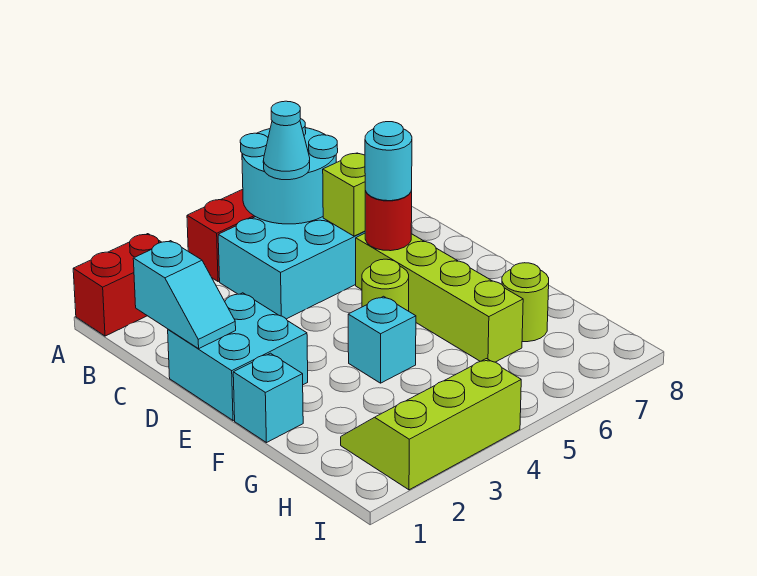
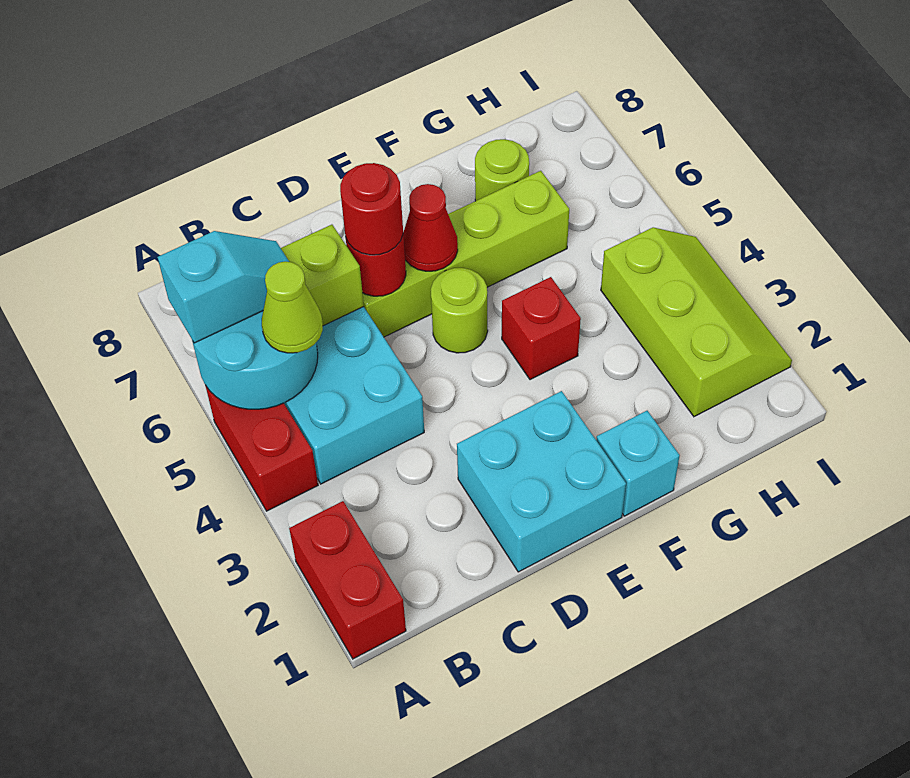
cyan 1x1 cone [263,101,310,180] -> lime 1x1 cone [262,261,323,353]
cyan 1x2 slope [133,241,236,349] -> cyan 1x2 slope moved to [158,231,289,343]
cyan 1x1 round brick [365,122,412,201] -> red 1x1 round brick [340,163,403,255]
none -> red 1x1 cone [403,184,458,271]
cyan 1x1 brick [348,296,416,383] -> red 1x1 brick [502,277,581,380]
lime 2x3 slope [341,359,521,490] -> lime 2x3 slope turned to [601,227,792,417]

